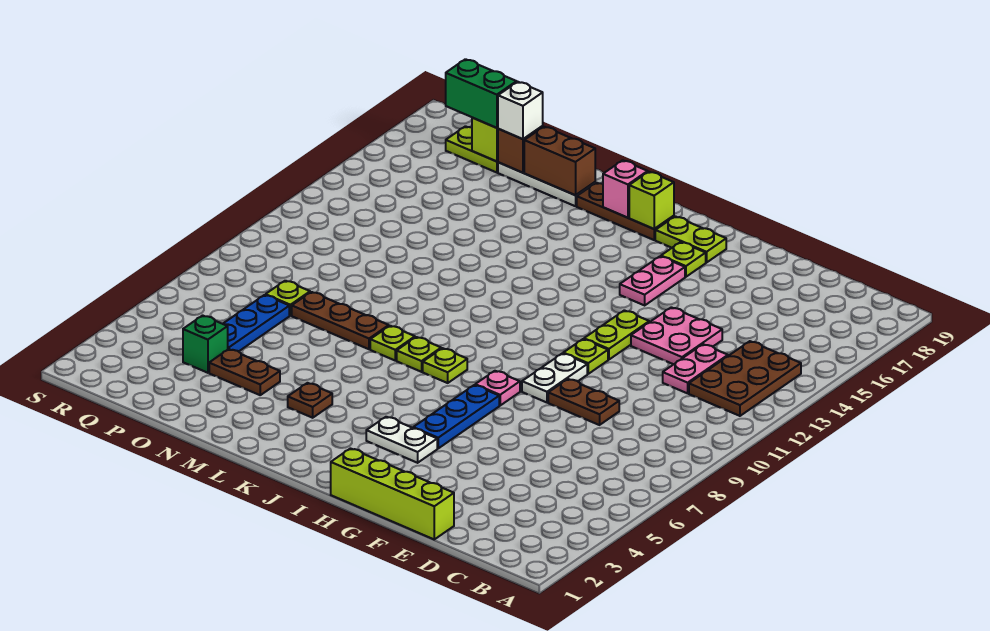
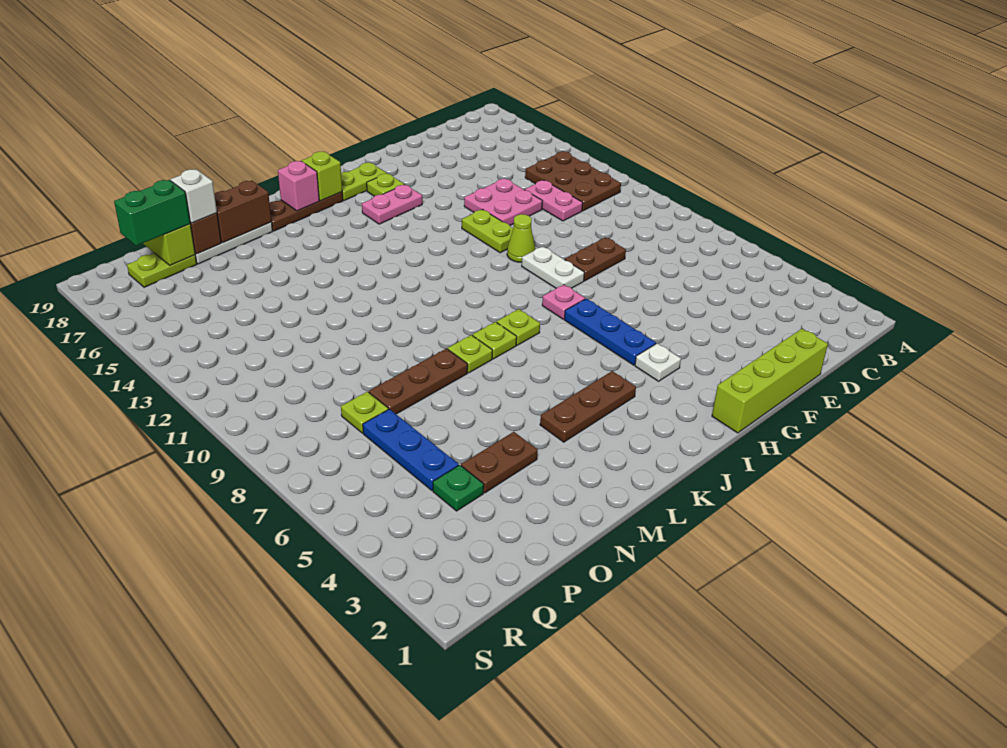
lime 1x1 plate [563,339,608,374] -> lime 1x1 cone [507,214,535,262]
white 1x2 plate [366,417,437,463] -> white 1x1 plate [635,343,681,381]
pink 1x2 plate [620,256,685,305] -> pink 1x2 plate turned to [362,185,422,224]
brown 1x1 plate [288,383,332,418] -> brown 1x3 plate [540,371,636,442]
green 1x1 brick [183,315,228,373] -> green 1x1 plate [433,465,484,511]

